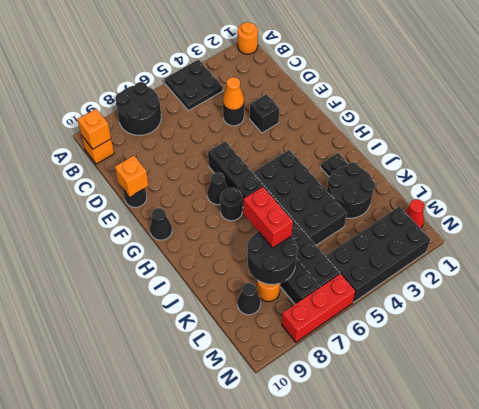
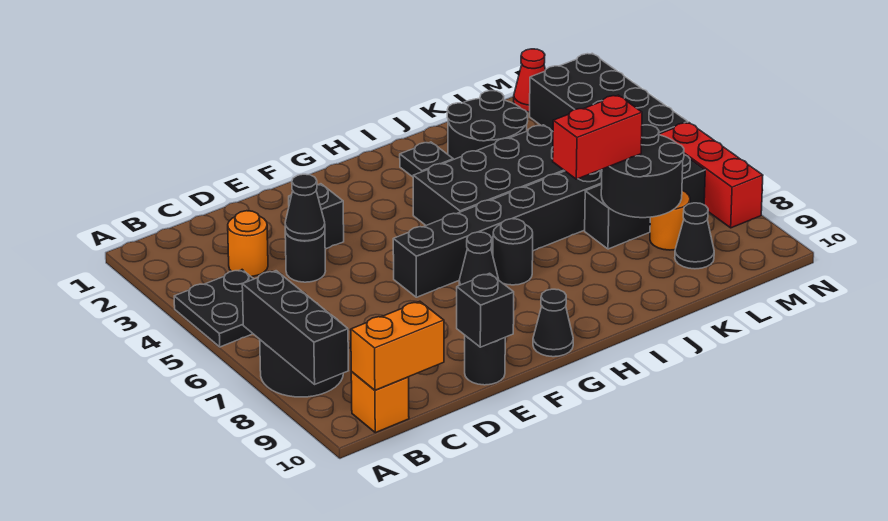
orange 1x1 round brick [238,22,258,54] -> orange 1x1 round brick moved to [228,211,268,277]
none -> black 1x3 brick [242,271,348,384]
orange 1x1 brick [78,109,111,149] -> orange 1x2 brick [351,301,444,390]
orange 1x1 cone [223,77,244,110] -> black 1x1 cone [285,174,325,241]
orange 1x1 brick [115,156,149,197] -> black 1x1 brick [457,273,514,347]

